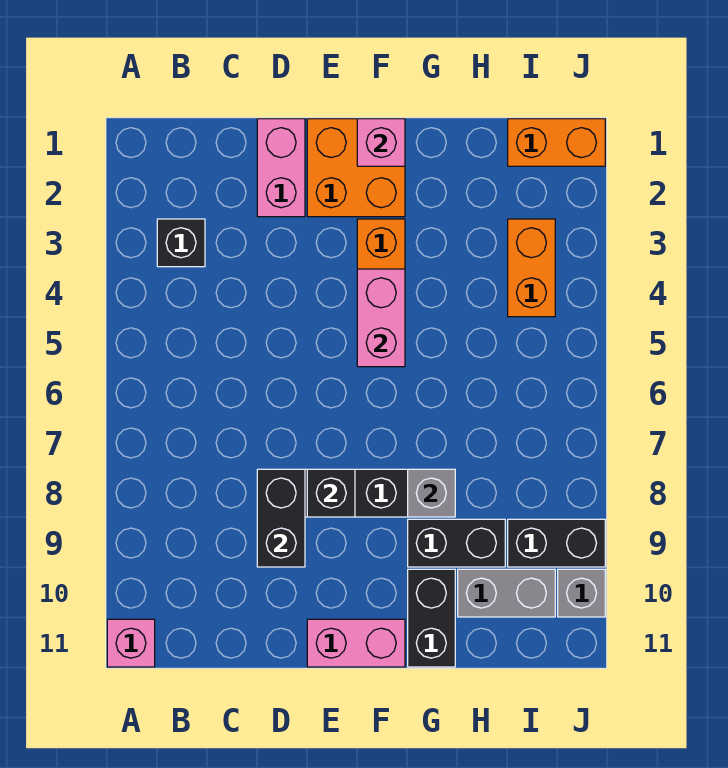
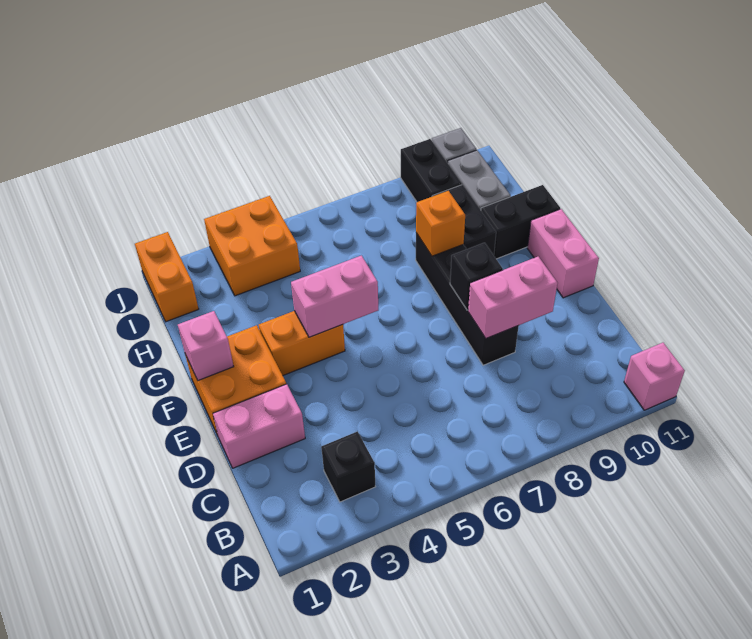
black 1x2 brick [257,469,305,567] -> pink 1x2 brick [468,257,558,339]
grey 1x1 brick [408,469,455,517] -> orange 1x1 brick [416,191,465,256]
orange 1x2 brick [508,219,555,317] -> orange 2x2 brick [204,196,300,296]

